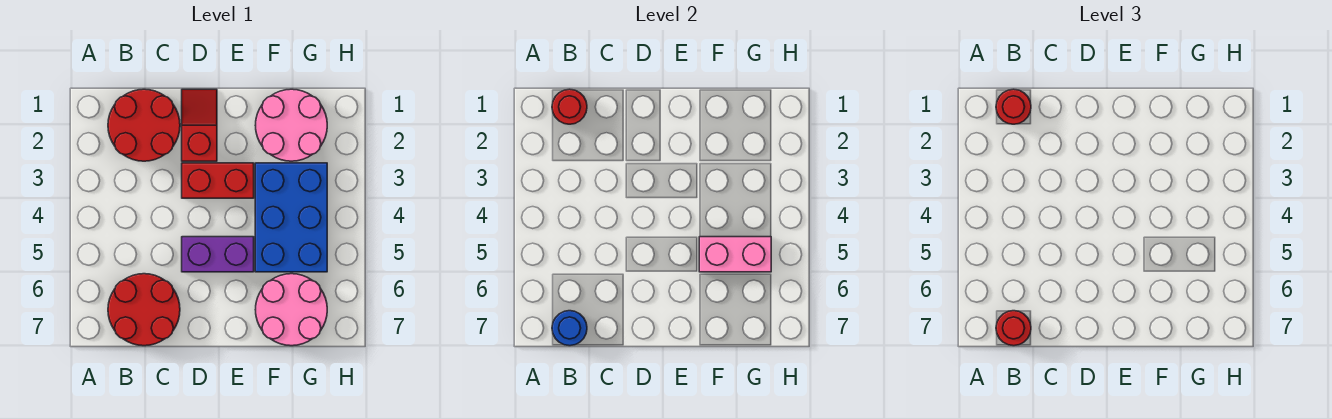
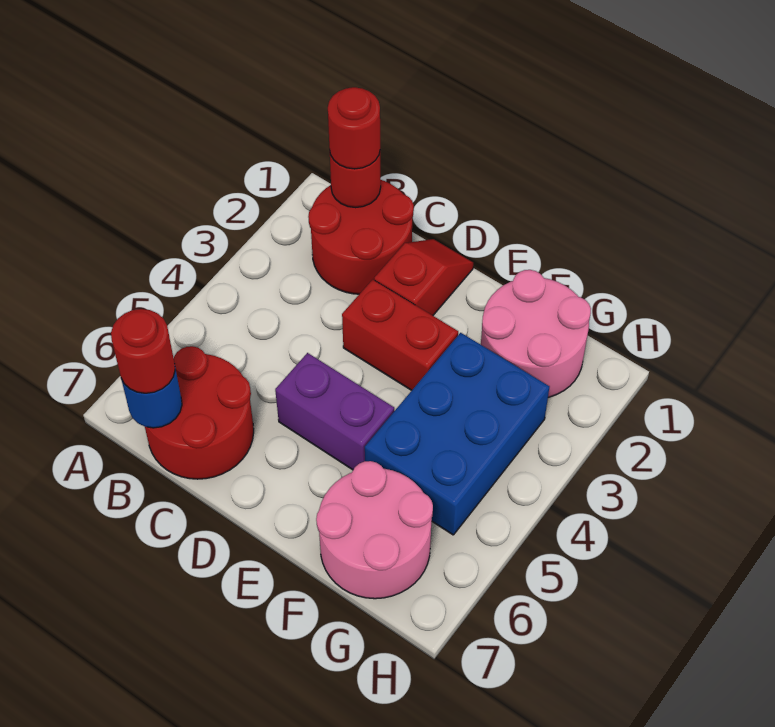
pink 1x2 brick [699,237,771,272] -> none

